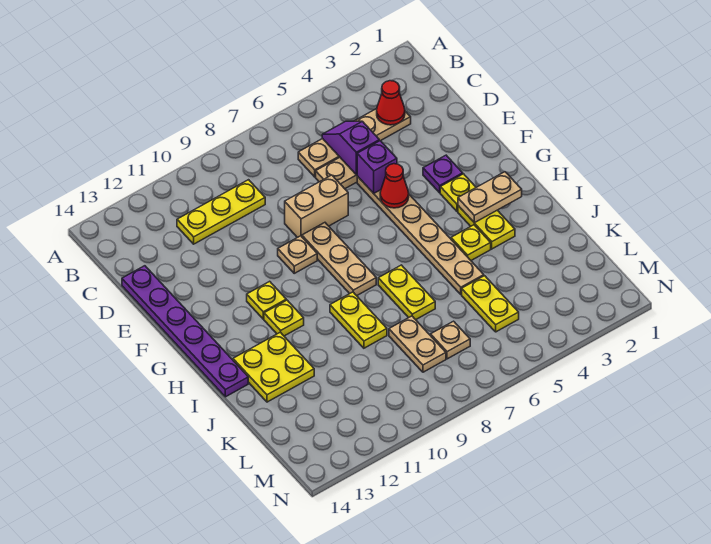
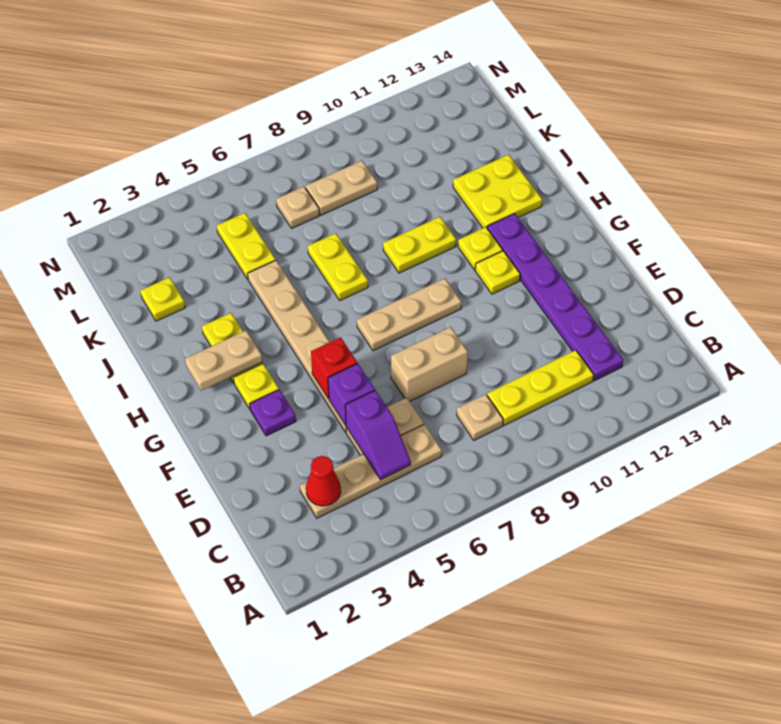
purple 1x6 plate [122,266,248,397] -> purple 1x6 plate moved to [487,214,623,381]
red 1x1 cone [380,164,409,208] -> red 1x1 brick [311,337,357,399]
tan 1x3 plate [302,223,376,296] -> tan 1x3 plate turned to [357,278,461,351]
tan 1x1 plate [278,236,317,273] -> tan 1x1 plate moved to [457,394,503,440]
yellow 1x1 plate [451,225,491,260] -> yellow 1x1 plate moved to [141,277,185,321]
yellow 1x2 plate [330,292,387,348] -> yellow 1x2 plate turned to [383,217,456,273]
tan 1x2 plate [389,316,446,372] -> tan 1x2 plate turned to [306,161,377,215]

